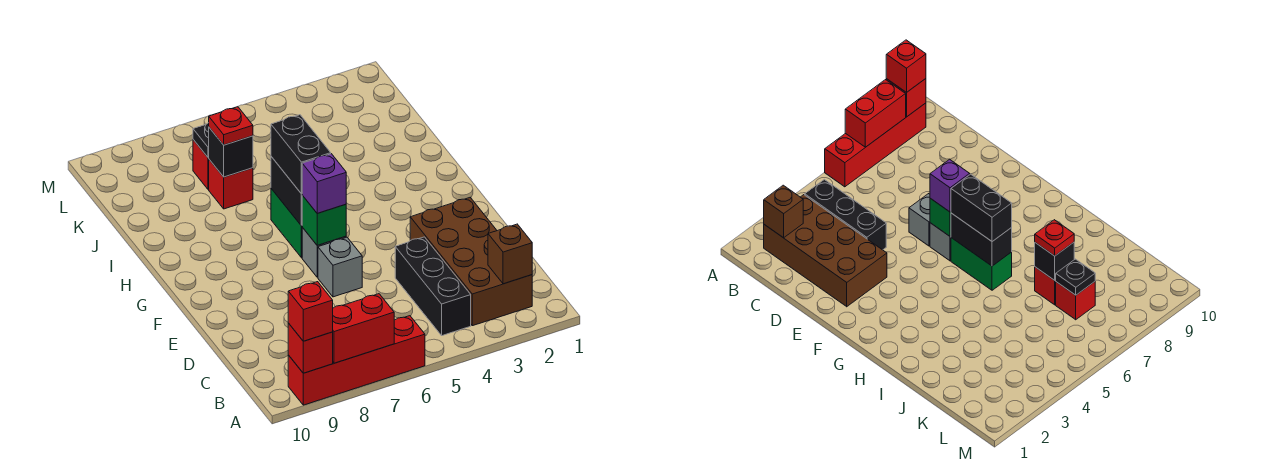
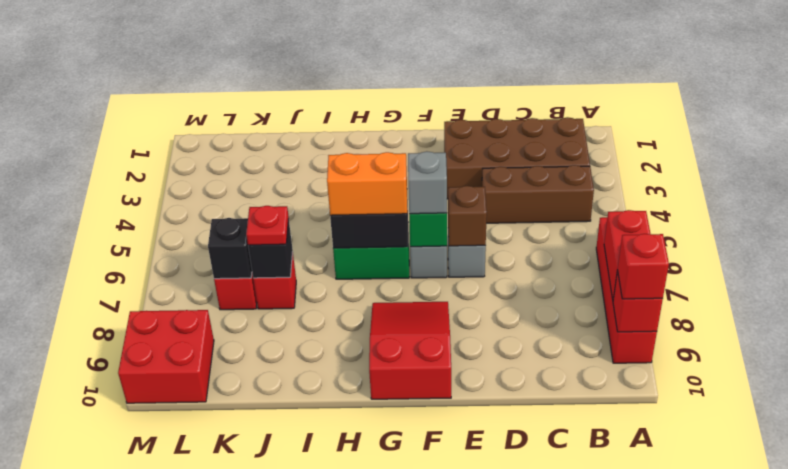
brown 1x1 brick [488,224,532,284] -> brown 1x1 brick moved to [448,186,487,246]
black 1x3 brick [395,237,471,336] -> brown 1x3 brick [482,165,594,223]
purple 1x1 brick [302,154,346,213] -> grey 1x1 brick [408,151,447,214]
none -> red 2x3 slope [369,302,451,399]
black 1x2 brick [271,115,331,194] -> orange 1x2 brick [327,152,407,215]
black 1x1 plate [193,123,209,157] -> black 1x1 brick [208,218,252,279]
none -> red 2x2 brick [118,310,214,403]

